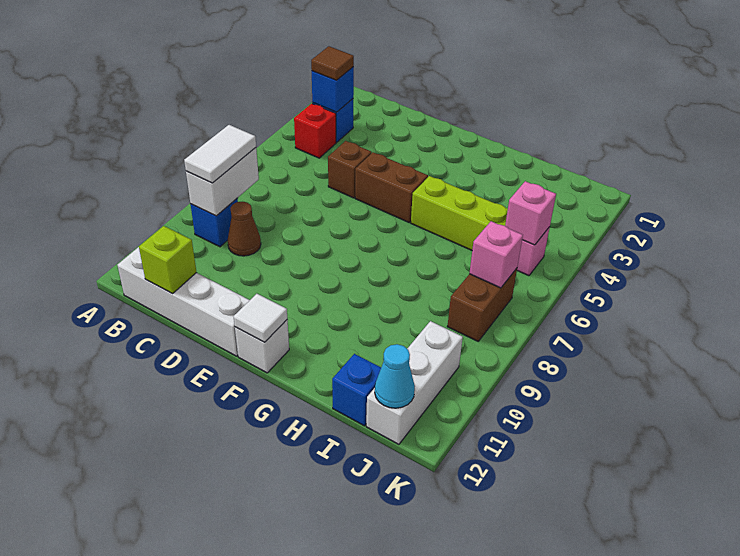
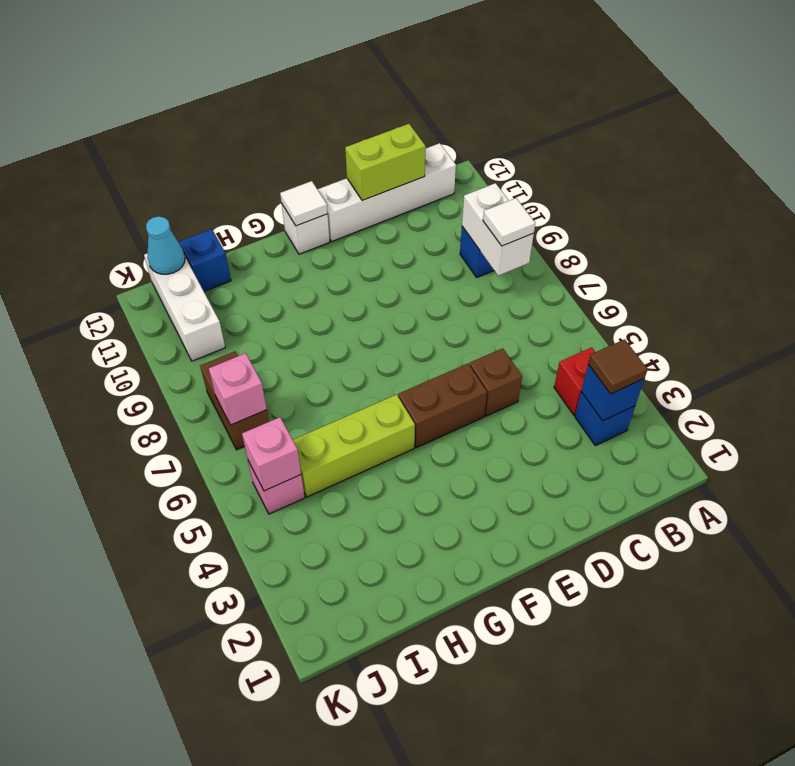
white 1x2 tile [184,125,256,183] -> white 1x1 tile [483,198,535,246]
brown 1x1 cone [228,202,261,256] -> none
lime 1x1 brick [139,226,197,294] -> lime 1x2 brick [345,124,426,200]

